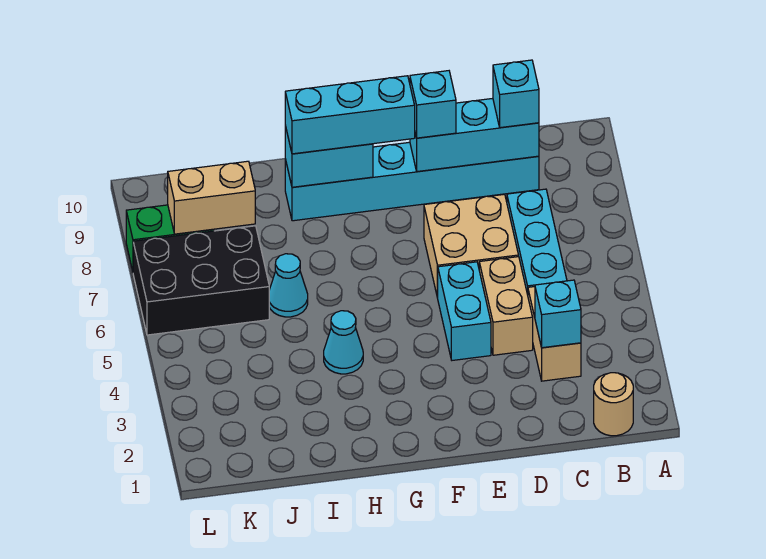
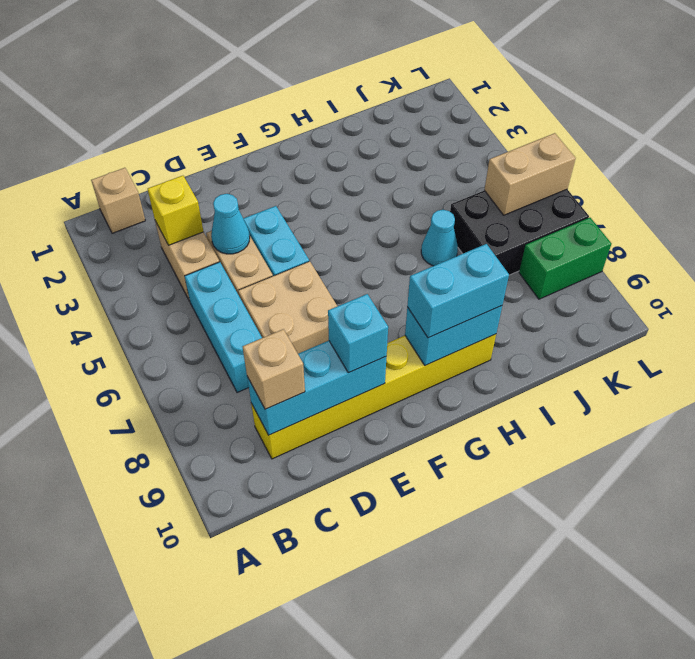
tan 1x1 round brick [594,373,633,436] -> tan 1x1 brick [91,168,145,233]
cyan 1x1 brick [535,280,581,348] -> yellow 1x1 brick [148,176,203,245]
cyan 1x6 brick [285,142,539,221] -> yellow 1x6 brick [251,334,496,459]
cyan 1x1 brick [493,60,539,128] -> tan 1x1 brick [243,329,305,409]
cyan 1x3 brick [285,76,415,154] -> cyan 1x2 brick [407,244,509,338]
cyan 1x1 cone [324,311,363,374] -> cyan 1x1 cone moved to [211,194,250,254]
tan 1x2 brick [168,161,255,234] -> tan 1x2 brick moved to [484,133,576,215]

